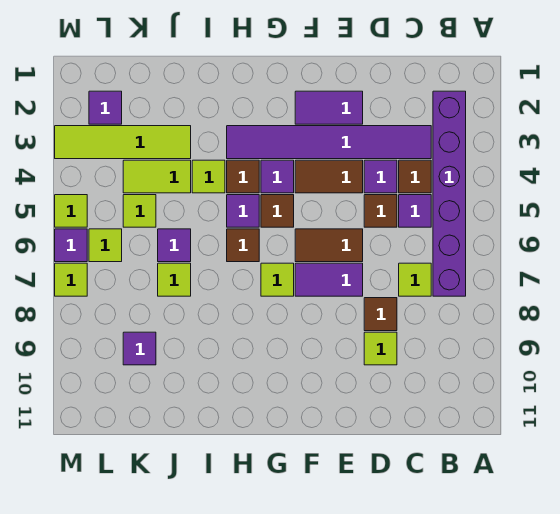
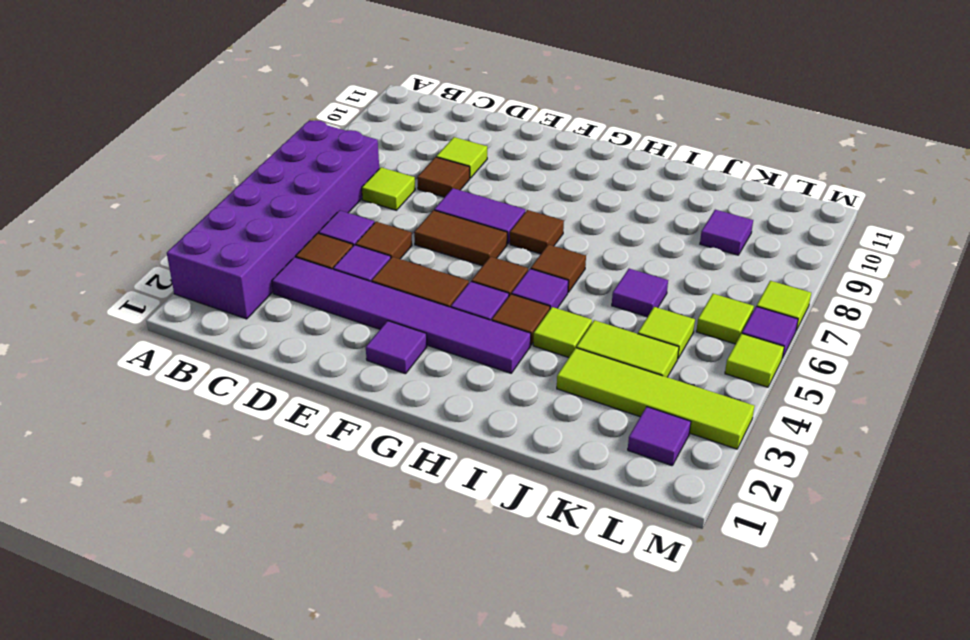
purple 1x6 brick [433,91,466,296] -> purple 2x6 brick [167,120,379,319]
purple 1x2 tile [295,91,363,124] -> purple 1x1 tile [366,321,427,374]
lime 1x1 tile [261,263,294,296] -> brown 1x1 tile [510,210,564,254]
lime 1x1 tile [158,263,191,296] -> none

